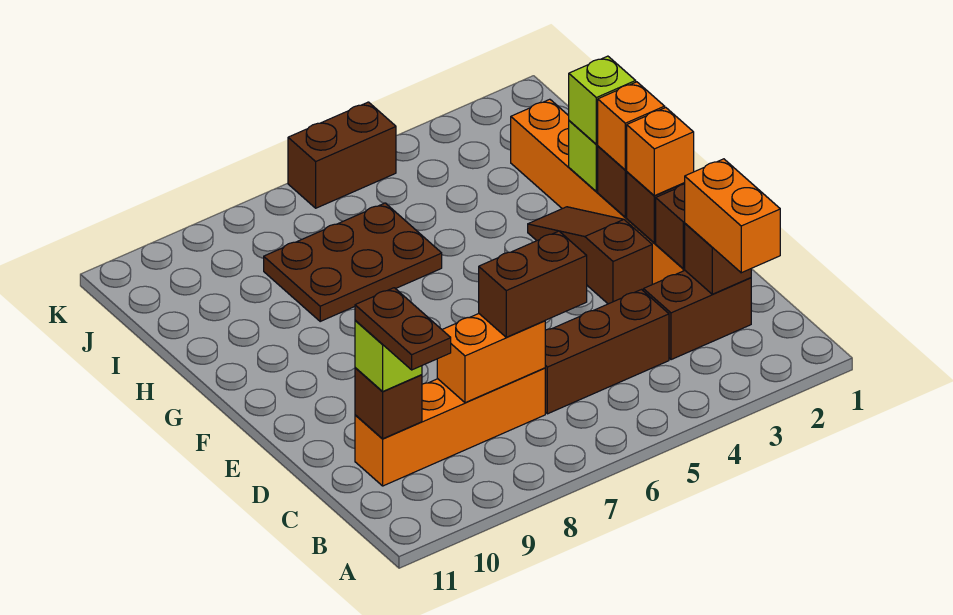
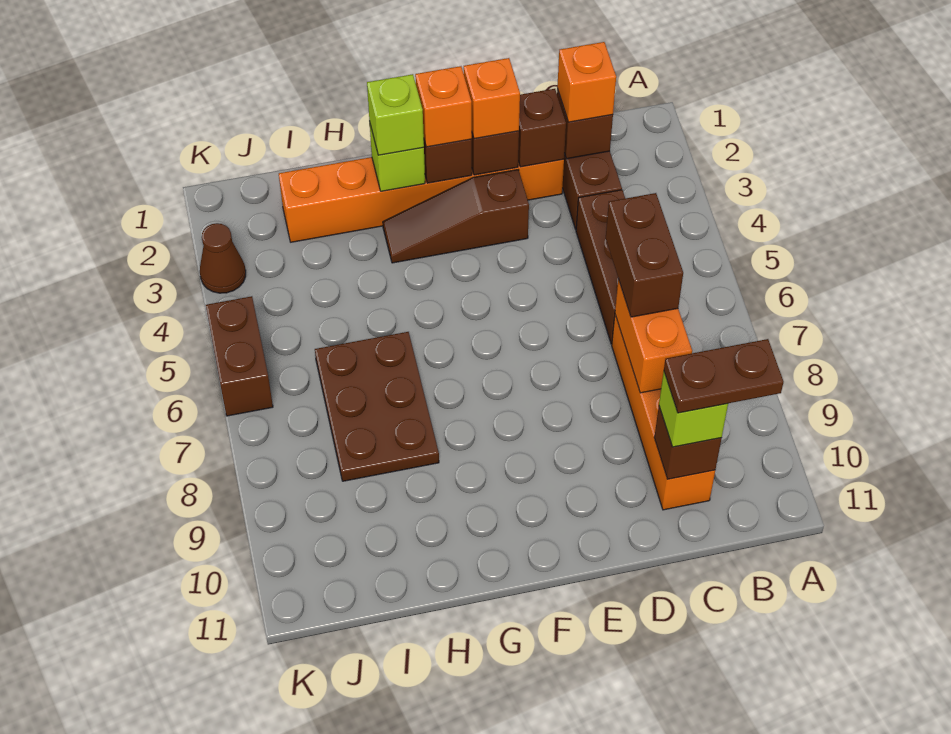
orange 1x2 brick [685,159,780,273] -> orange 1x1 brick [557,42,616,122]
none -> brown 1x1 cone [200,223,246,293]

